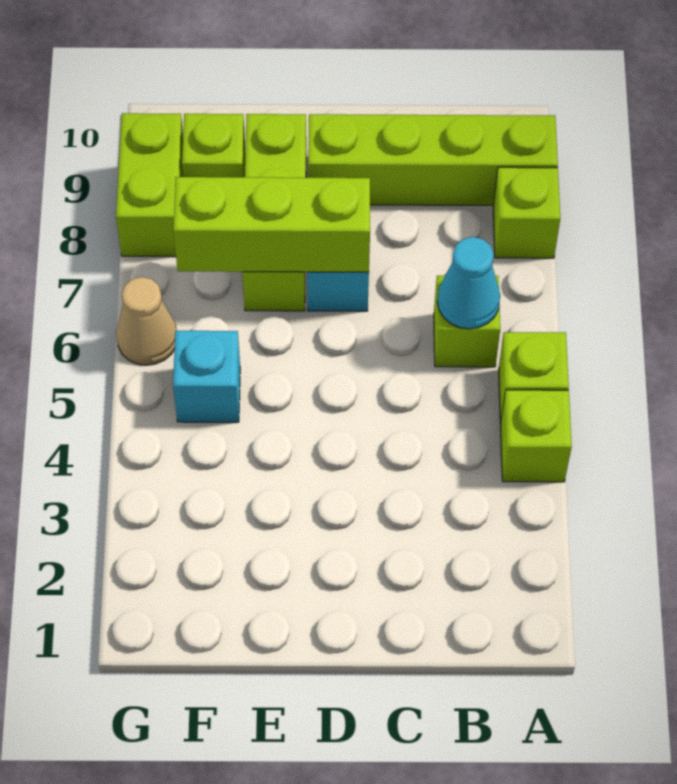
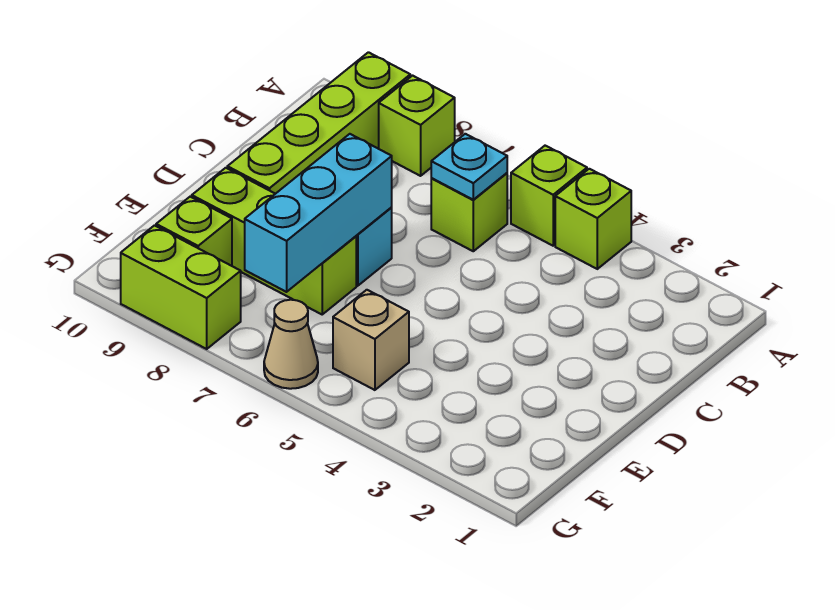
cyan 1x1 cone [437,237,500,329] -> cyan 1x1 plate [431,134,507,200]
lime 1x3 brick [173,177,370,272] -> cyan 1x3 brick [245,134,392,292]
cyan 1x1 brick [173,331,240,422] -> tan 1x1 brick [333,290,409,390]

